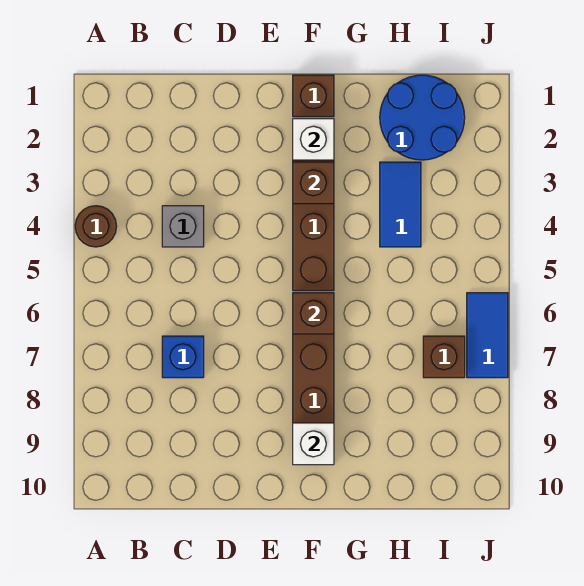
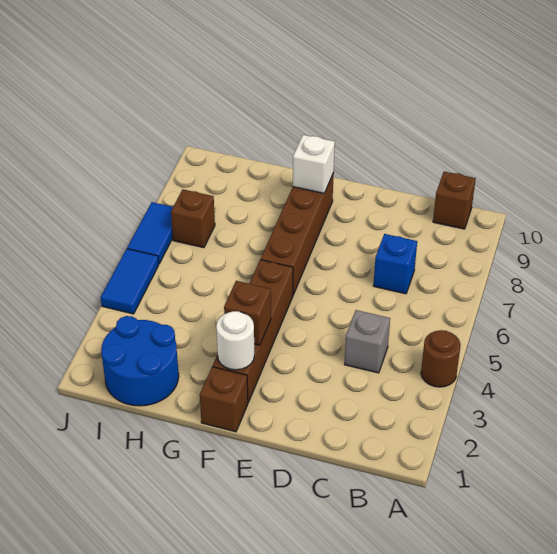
white 1x1 brick [293,119,334,160] -> white 1x1 round brick [216,311,254,370]
brown 1x1 brick [293,293,334,334] -> brown 1x1 brick moved to [433,172,476,229]
blue 1x2 tile [380,162,421,247] -> blue 1x2 tile moved to [101,249,159,314]

